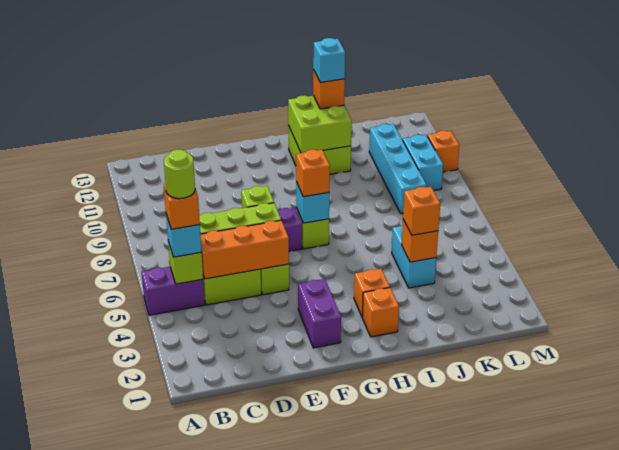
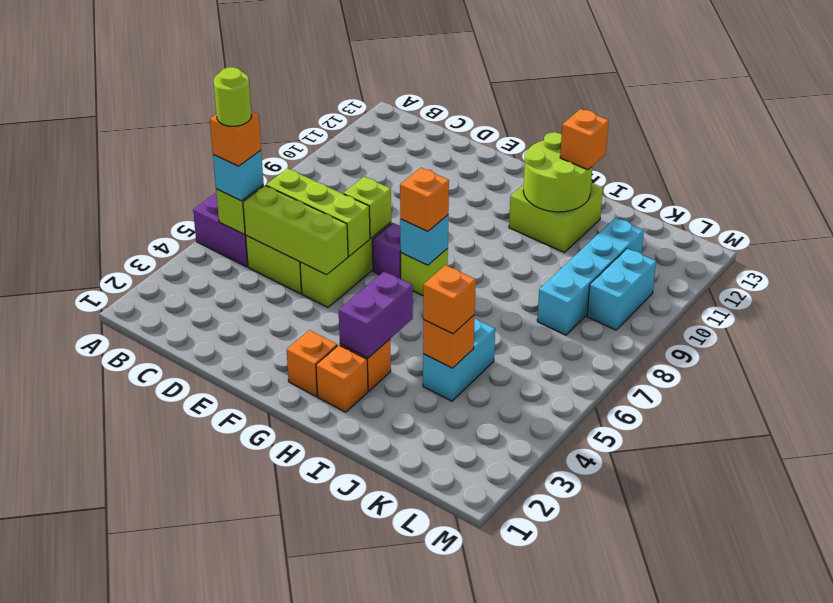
orange 1x3 brick [200,220,289,279] -> lime 1x3 brick [243,186,348,275]
purple 1x2 brick [298,279,341,348] -> purple 1x2 brick moved to [339,271,413,358]
lime 2x2 brick [288,95,352,153] -> lime 2x2 round brick [523,132,592,212]
cyan 1x1 brick [313,38,345,83] -> none
orange 1x1 brick [427,131,459,172] -> orange 1x1 brick moved to [287,330,337,396]

